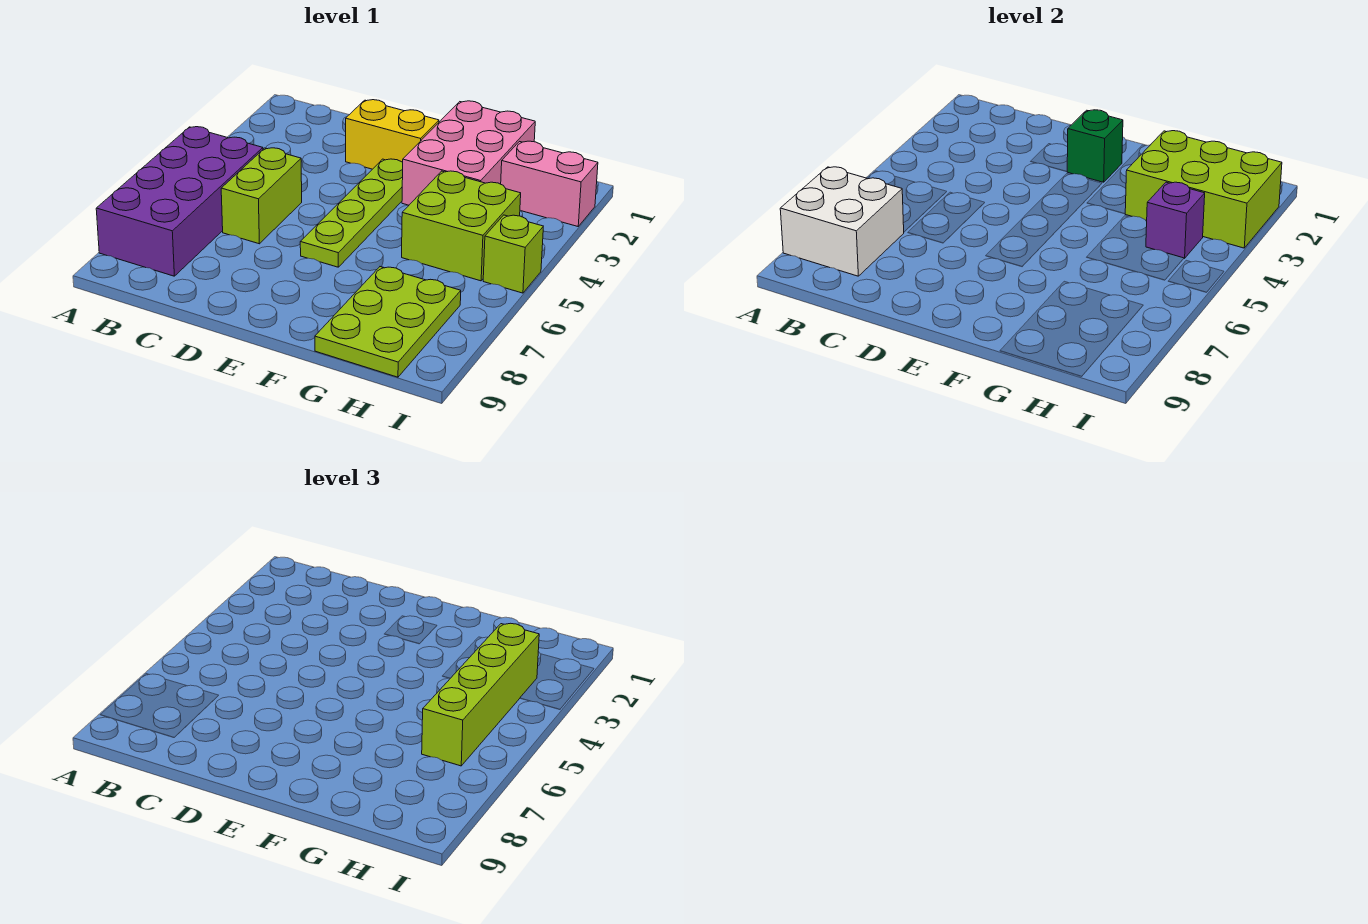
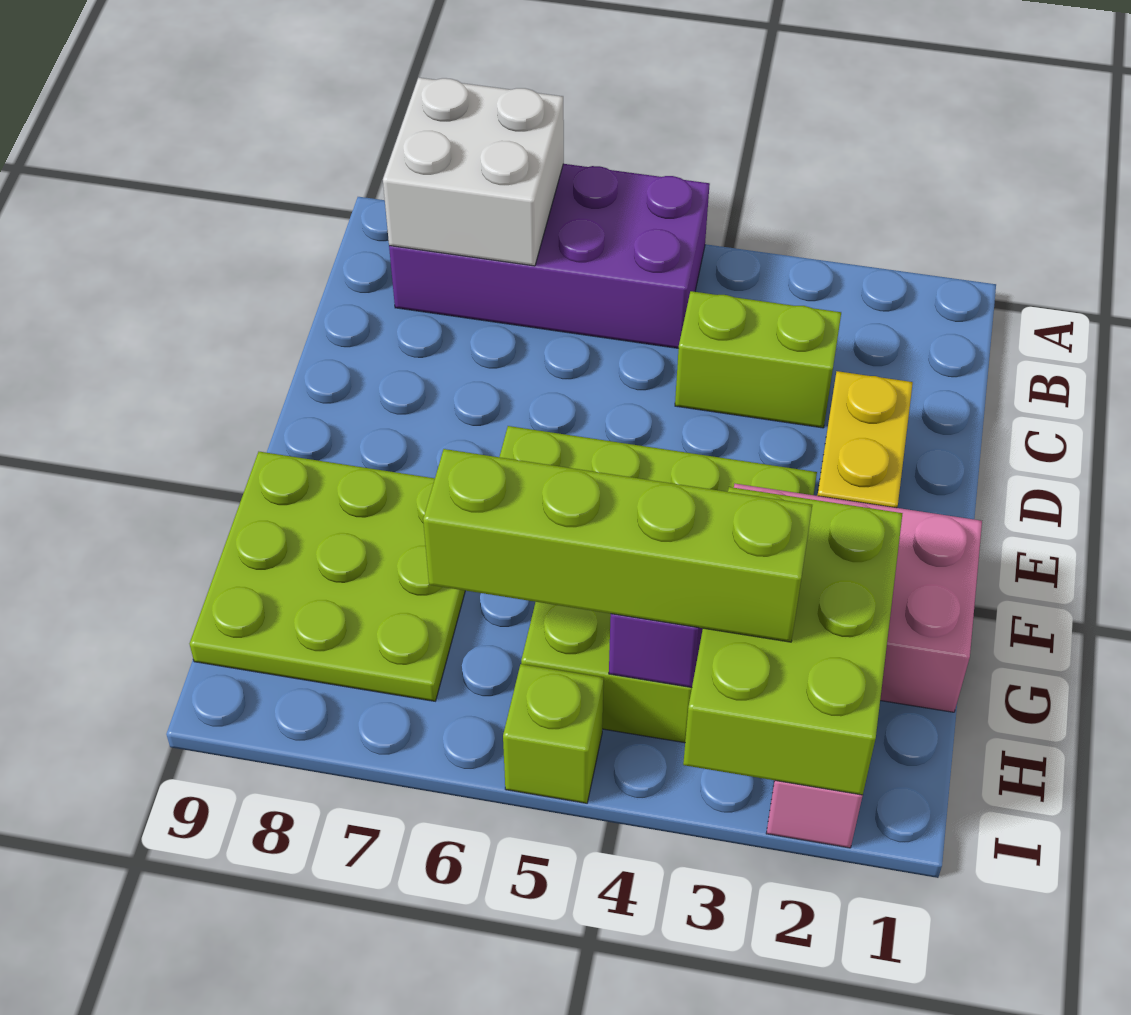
lime 1x2 brick [221,148,302,244] -> lime 1x2 brick moved to [675,291,841,428]
green 1x1 brick [1067,110,1123,182] -> none
lime 2x3 plate [315,267,461,377] -> lime 3x3 plate [190,452,465,701]

